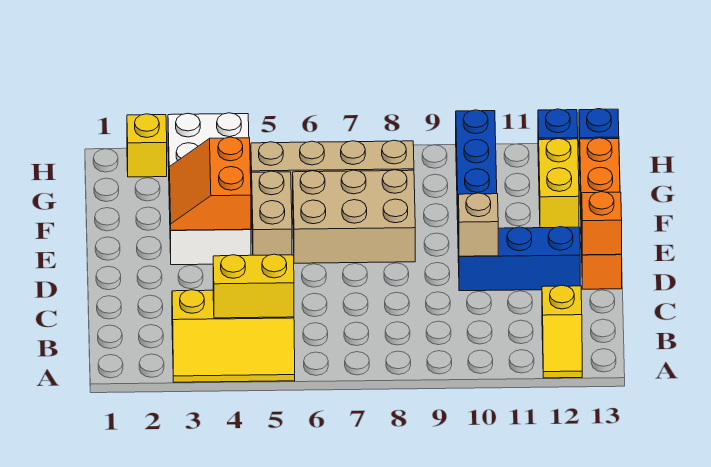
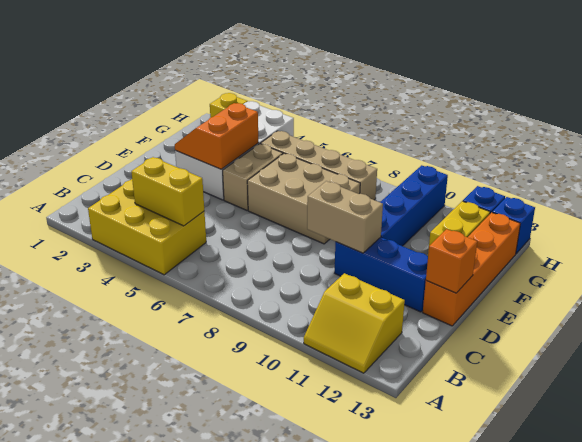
yellow 2x3 slope [172,290,295,382] -> yellow 2x3 brick [88,179,206,275]
yellow 1x2 slope [542,285,582,378] -> yellow 2x2 slope [304,273,405,373]
tan 1x1 brick [458,193,498,256] -> tan 1x2 brick [307,181,383,253]

